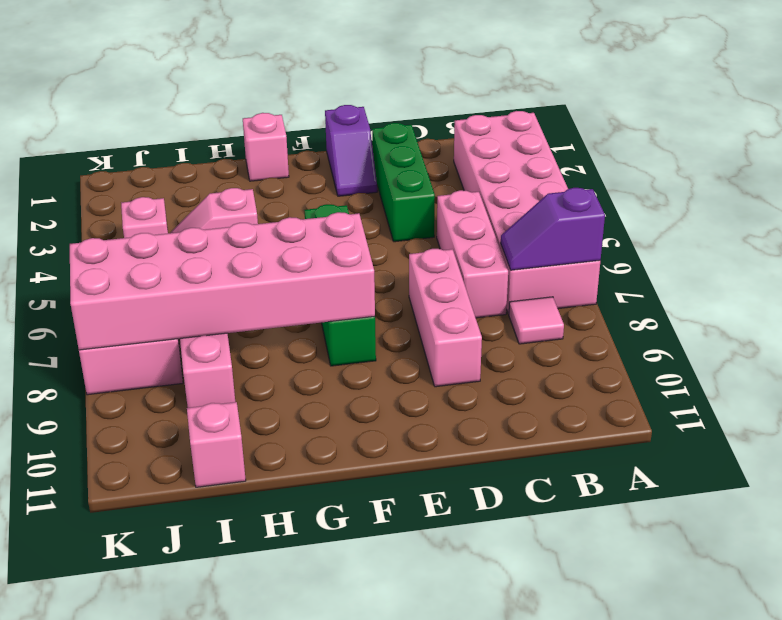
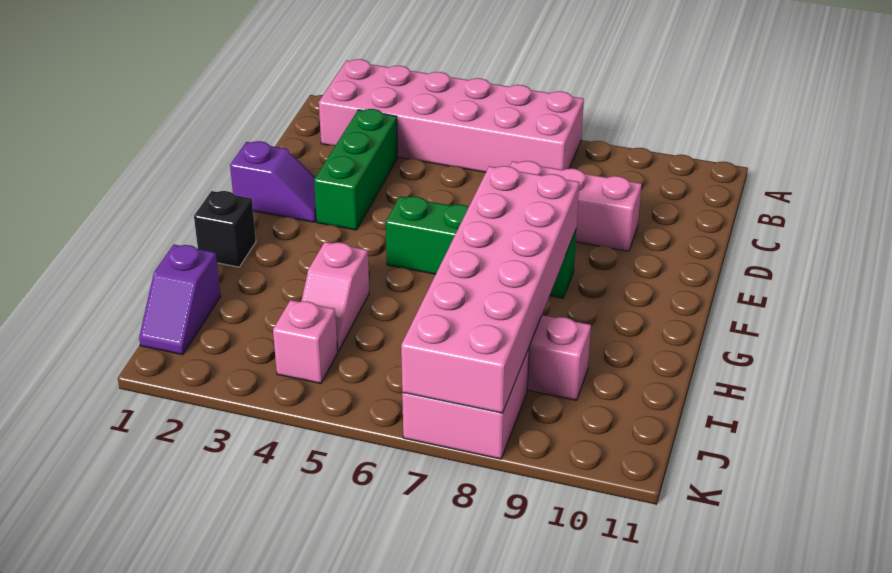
purple 1x2 slope [501,188,605,270] -> purple 1x2 slope moved to [139,245,221,355]
pink 1x1 tile [509,297,564,344] -> none
pink 1x3 brick [437,190,508,318] -> none
green 1x3 brick [372,123,435,242] -> green 1x3 brick turned to [314,109,398,230]
pink 1x1 brick [243,113,289,181] -> black 1x1 brick [194,191,256,267]
pink 1x1 brick [187,402,246,487] -> none

